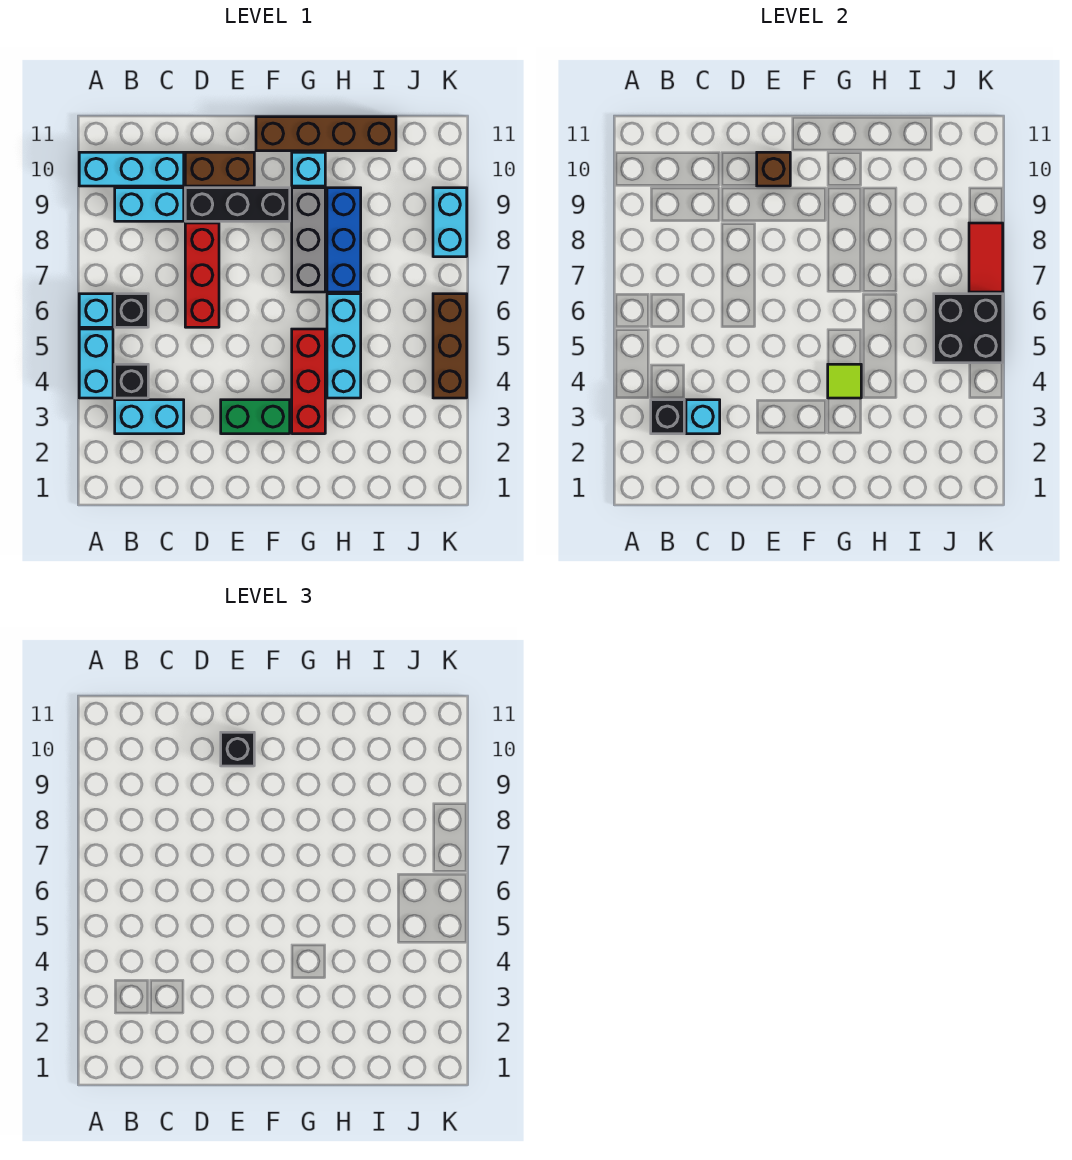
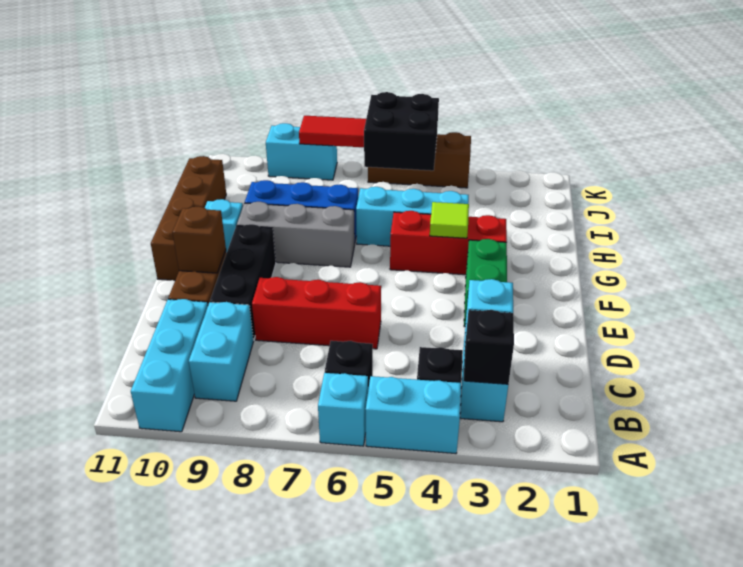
black 1x1 brick [221,732,254,766] -> none

